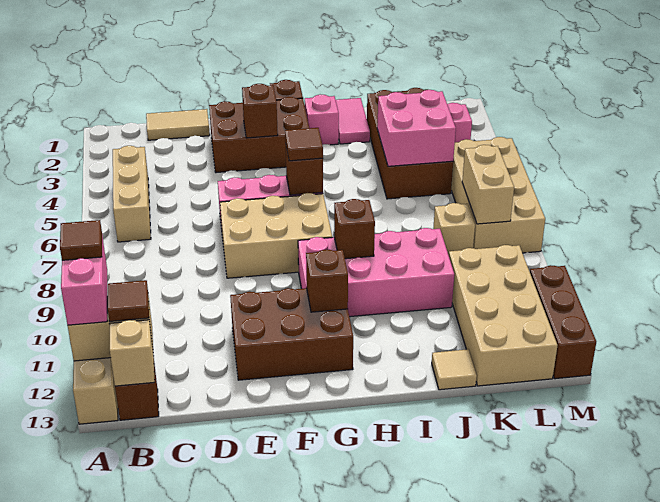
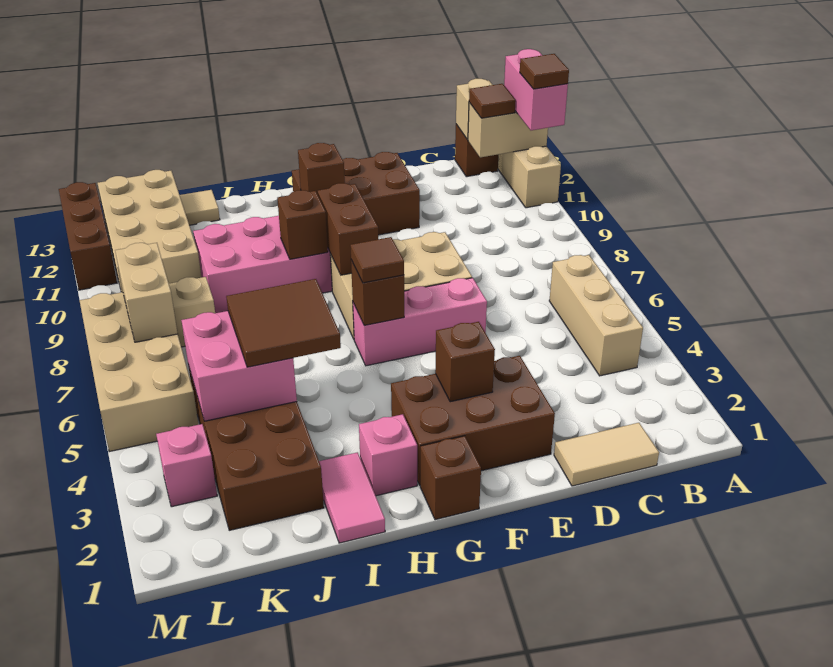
none -> brown 1x2 brick [318,183,378,275]
none -> brown 2x2 tile [226,279,341,367]

